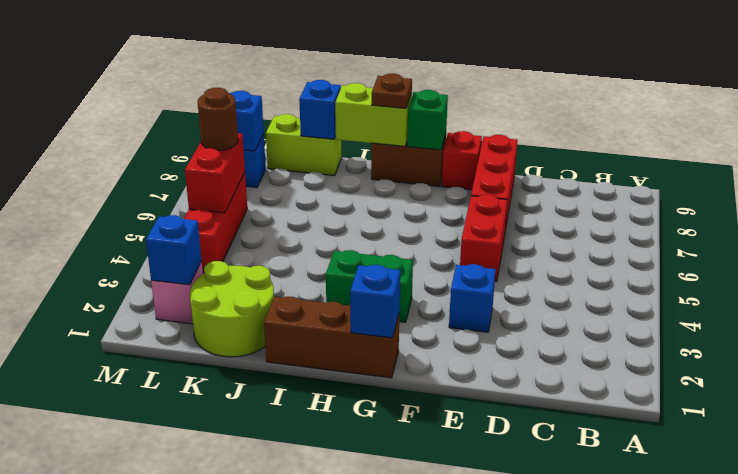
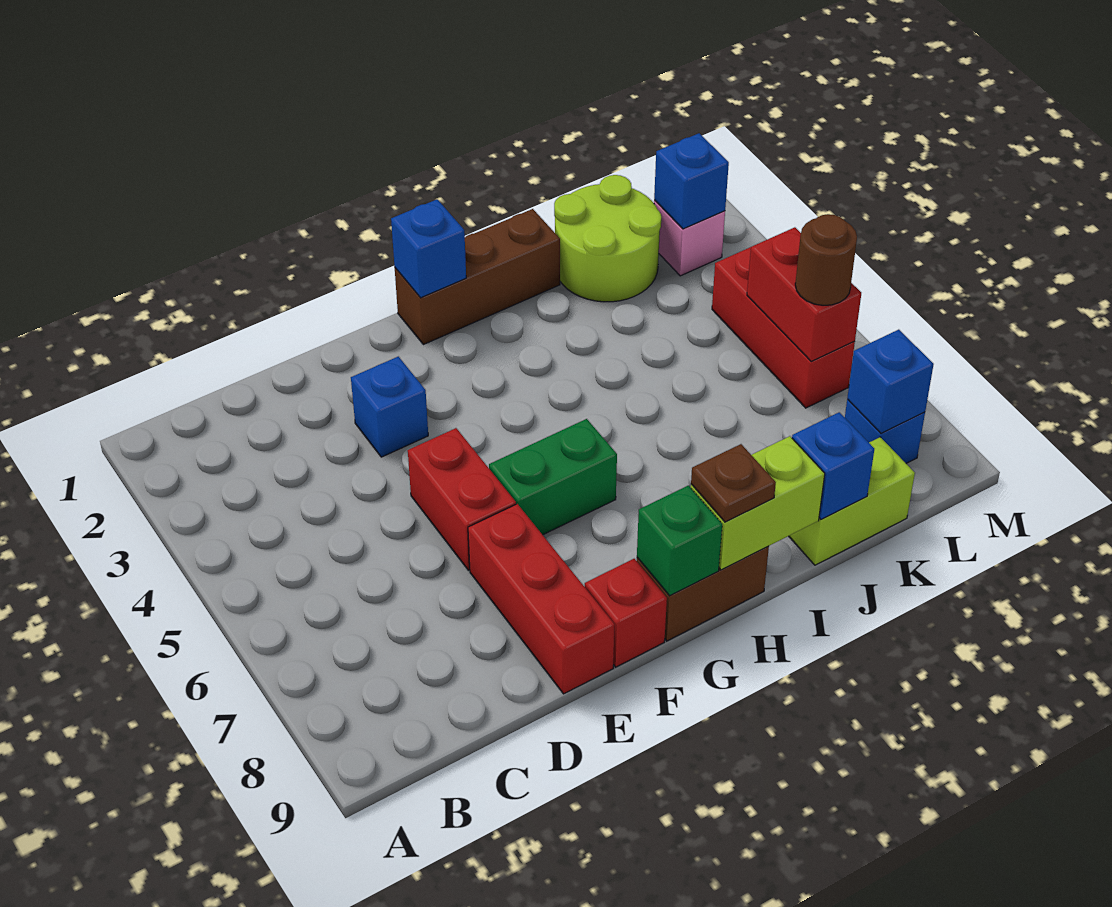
green 1x2 brick [326,250,413,322] -> green 1x2 brick moved to [489,419,617,535]

